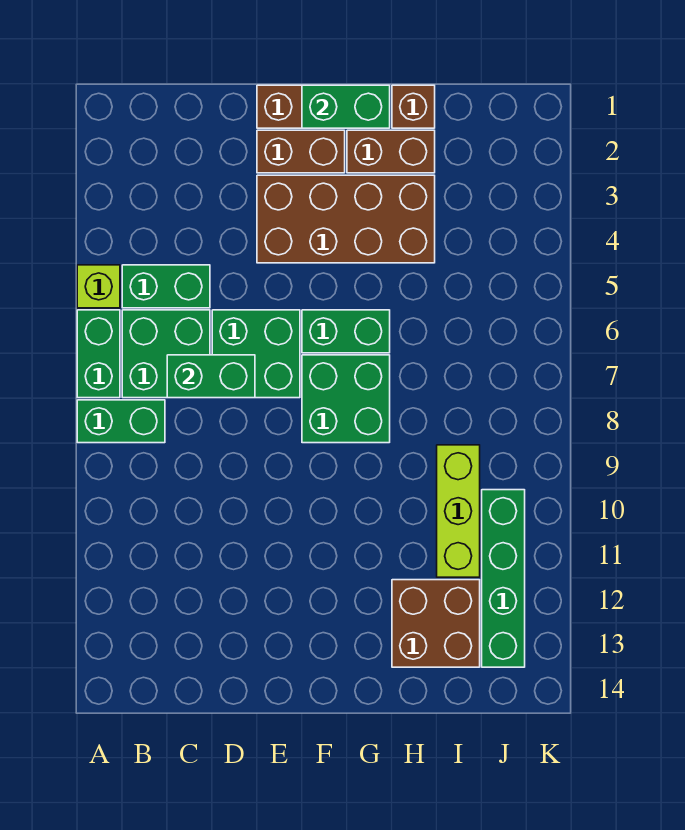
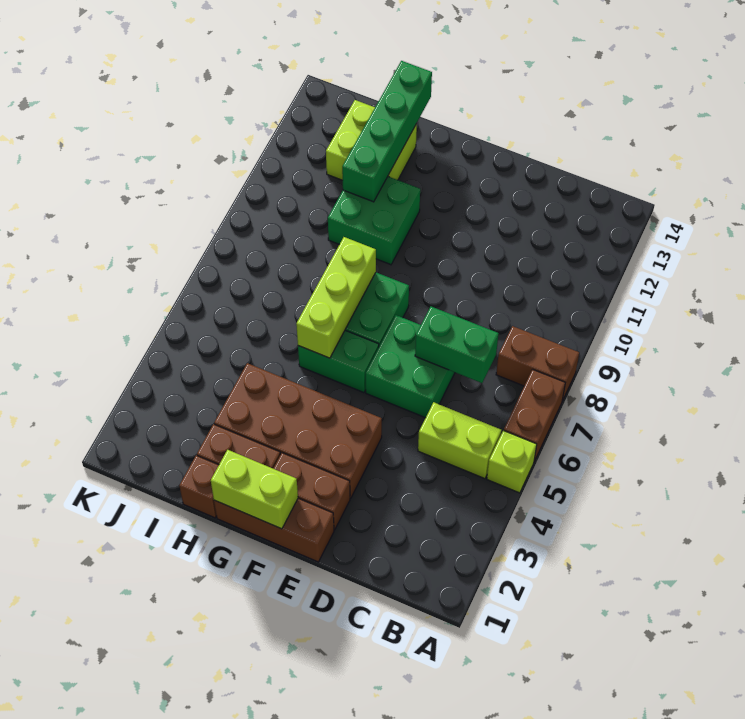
green 1x2 brick [77,310,120,398] -> brown 1x2 brick [504,369,565,461]
green 1x2 brick [77,400,165,443] -> brown 1x2 brick [496,326,579,401]
green 1x2 brick [122,265,210,308] -> lime 1x2 brick [418,402,501,479]
green 2x2 brick [122,310,210,398] -> green 2x2 brick moved to [328,176,420,265]
green 1x2 brick [302,85,390,128] -> lime 1x2 brick [211,450,298,529]
brown 2x2 brick [392,580,480,667] -> lime 2x2 brick [326,100,417,180]
lime 1x3 brick [437,445,480,577] -> lime 1x3 brick moved to [296,237,376,358]
green 1x4 brick [482,490,525,667] -> green 1x4 brick moved to [342,61,432,202]

